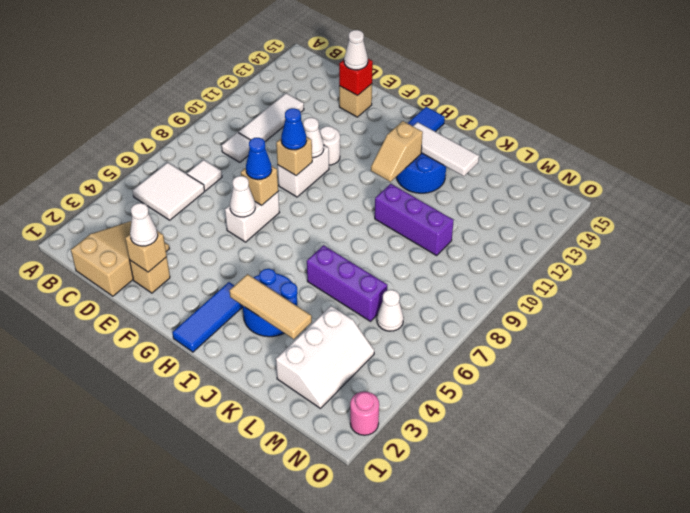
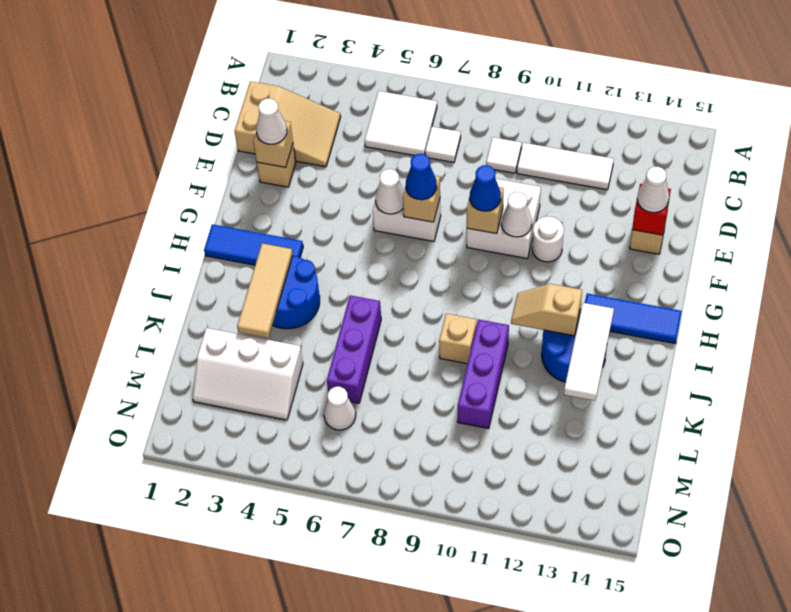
white 1x2 brick [278,146,329,197] -> white 2x2 brick [467,179,541,259]
none -> tan 1x1 brick [439,313,477,364]
pink 1x1 round brick [350,392,379,435] -> none

